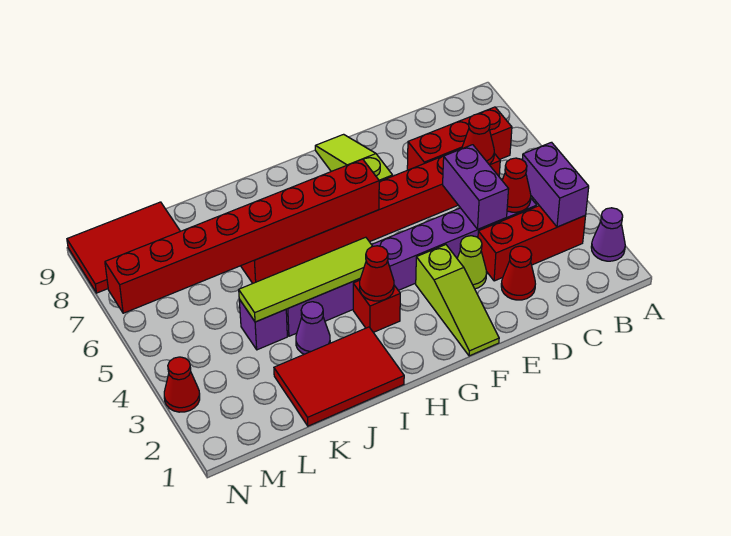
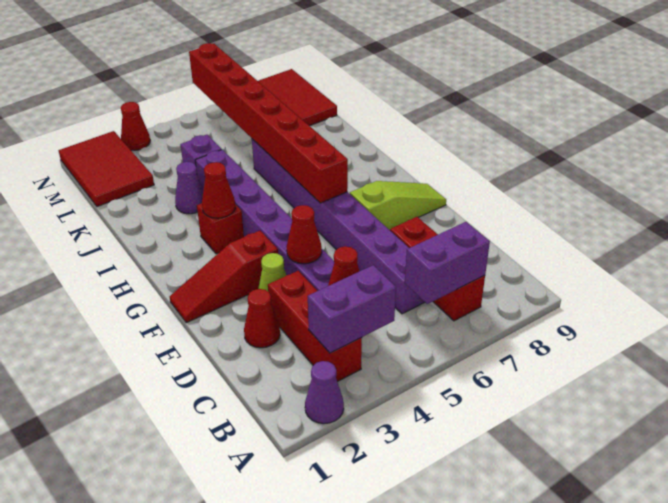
red 1x8 brick [241,154,500,283] -> purple 1x8 brick [252,139,425,314]
red 1x1 cone [462,114,494,164] -> red 1x1 cone moved to [287,205,322,264]
purple 1x2 brick [443,145,509,229] -> purple 1x2 brick moved to [405,222,490,304]
lime 1x3 slope [416,245,499,356] -> red 1x3 slope [170,231,278,323]
lime 1x4 tile [239,237,373,322] -> none
red 2x3 tile [274,327,404,426] -> red 2x3 tile moved to [59,131,154,207]

